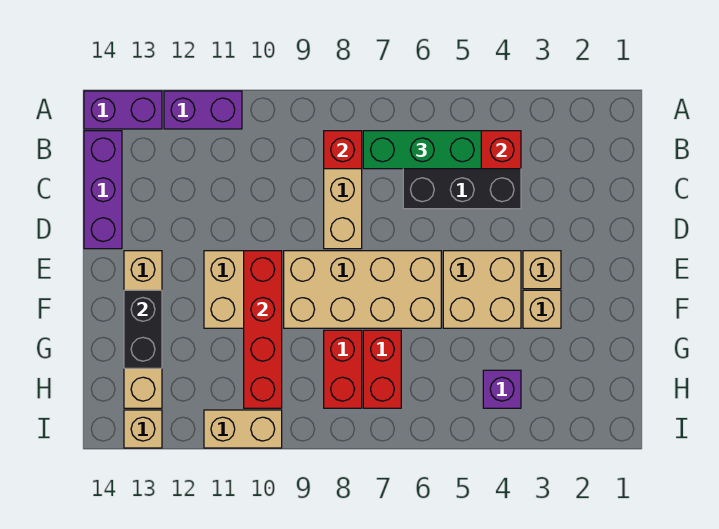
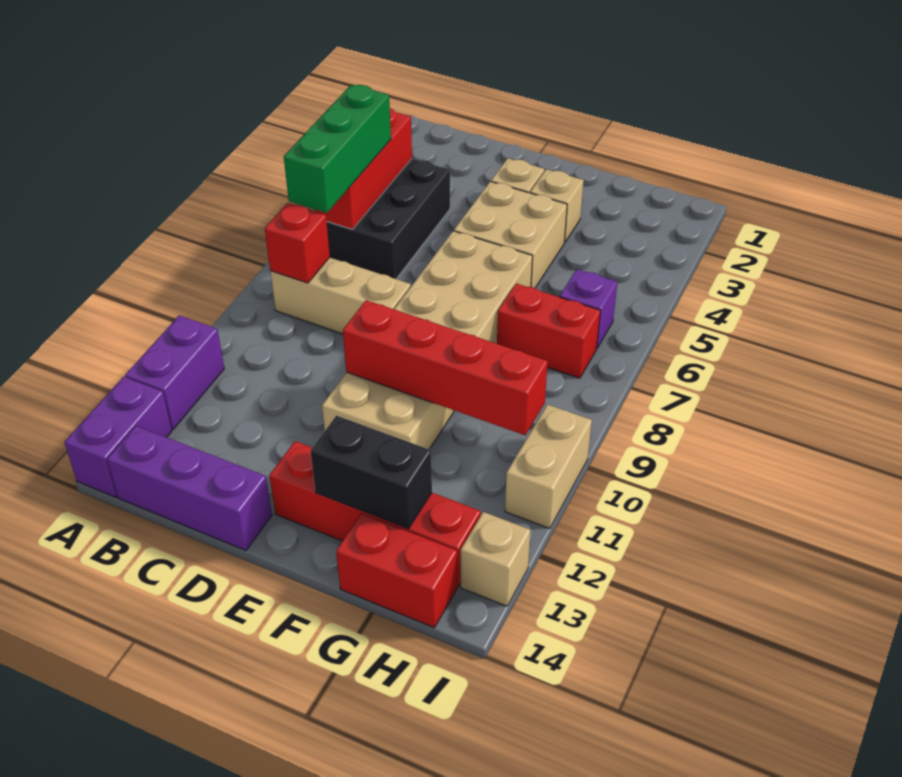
tan 1x4 brick [124,251,162,408] -> red 1x4 brick [269,441,481,587]
red 1x2 brick [324,330,362,408] -> red 1x2 brick moved to [336,513,457,628]
purple 1x1 brick [483,370,521,408] -> purple 1x1 brick moved to [560,269,617,348]

